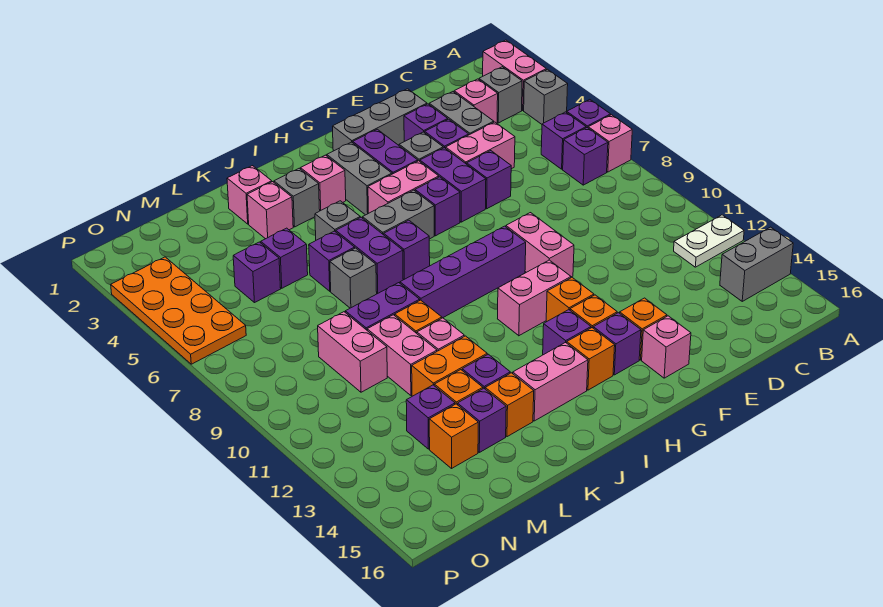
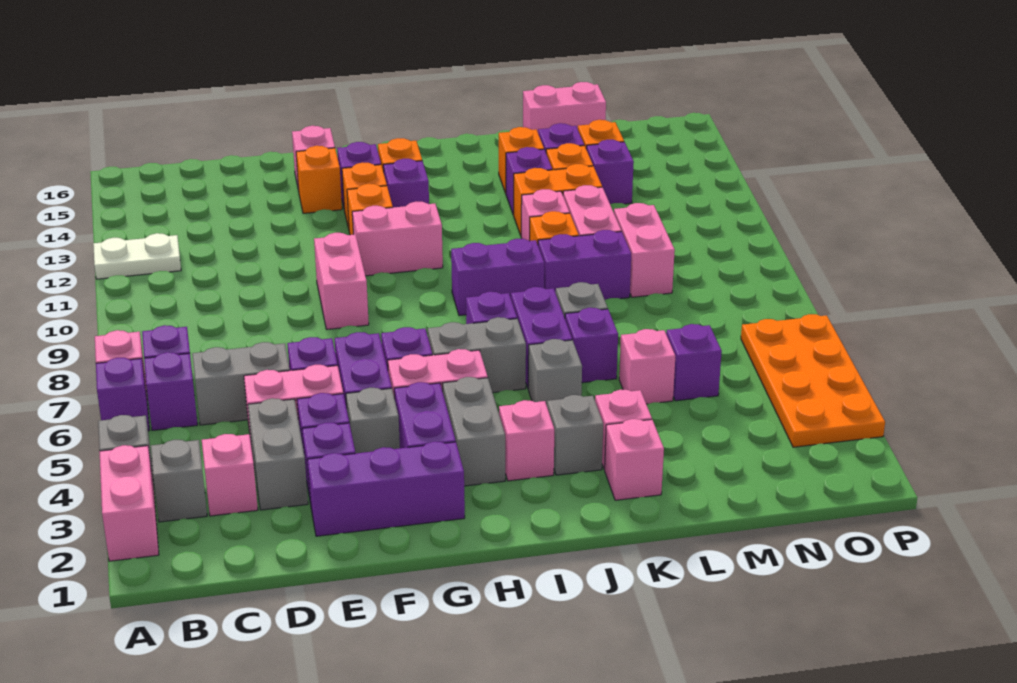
grey 1x2 brick [720,227,793,301] -> grey 1x2 brick moved to [192,342,290,425]
grey 1x3 brick [333,89,427,151] -> purple 1x3 brick [307,442,465,536]
purple 1x4 brick [400,226,526,318] -> purple 1x2 brick [451,239,544,316]
pink 1x2 brick [513,342,588,421] -> pink 1x2 brick moved to [523,82,606,132]
purple 1x1 brick [261,228,308,288] -> pink 1x1 brick [619,329,675,404]

